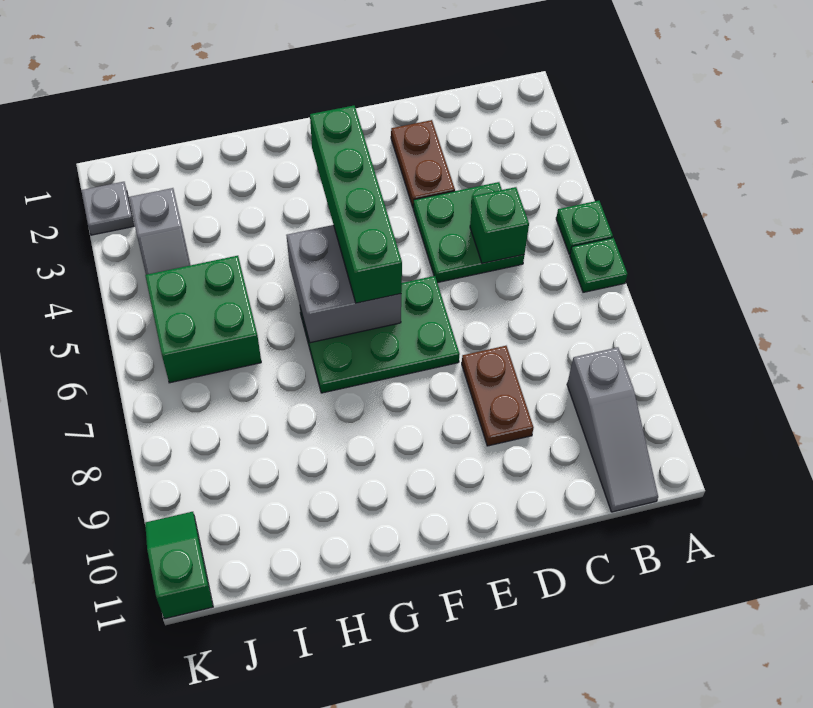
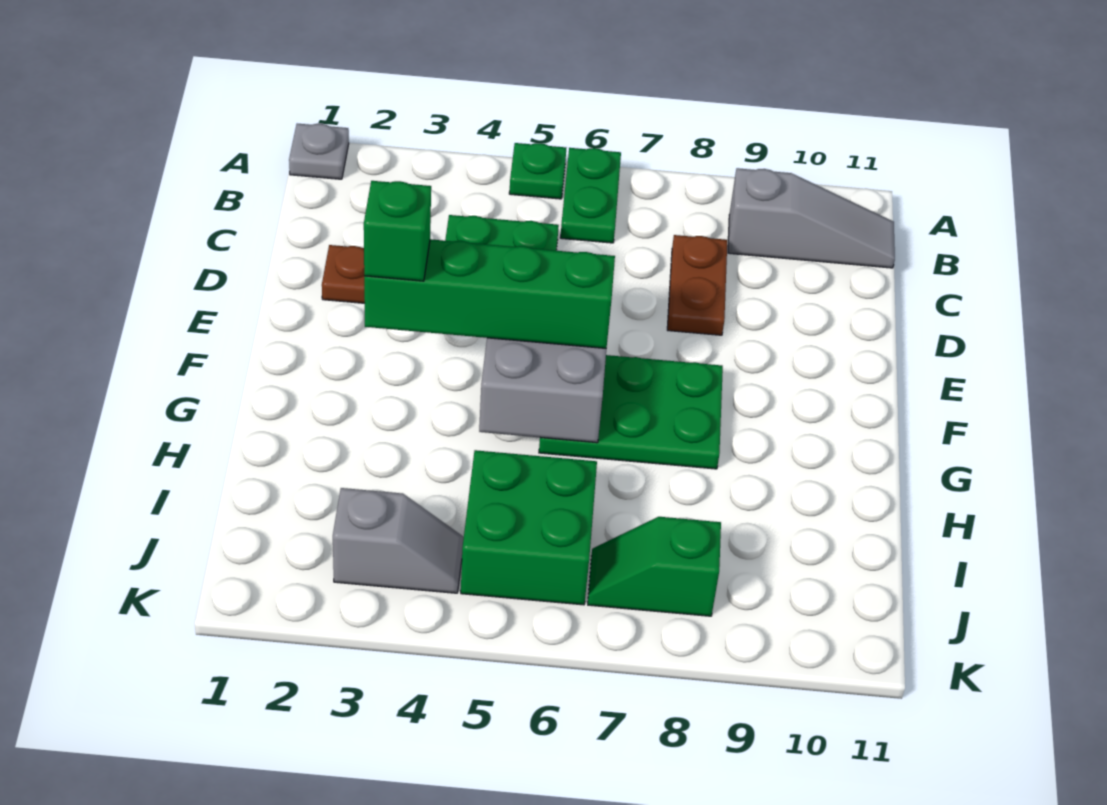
green 1x1 plate [570,238,627,292] -> green 1x2 plate [560,148,621,243]
green 1x1 brick [470,187,529,263] -> green 1x1 brick moved to [364,181,431,281]
brown 1x2 plate [462,346,534,446] -> brown 1x2 plate turned to [667,235,727,335]
green 2x3 plate [300,276,460,393] -> green 2x3 plate turned to [539,355,723,469]
grey 1x1 plate [81,182,134,235] -> grey 1x1 plate moved to [289,124,349,179]
green 1x2 slope [145,512,213,619] -> green 1x2 slope moved to [588,517,721,616]

